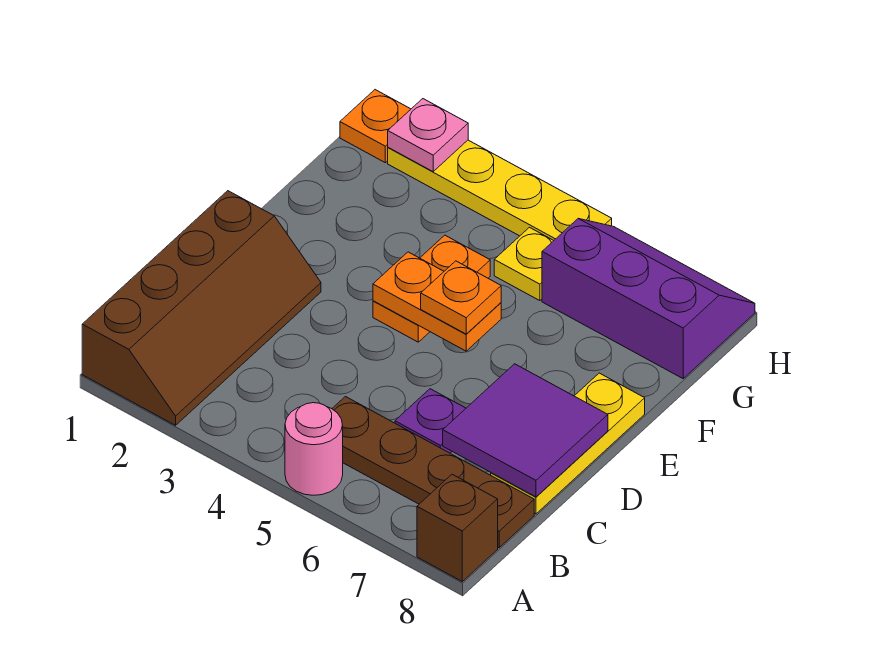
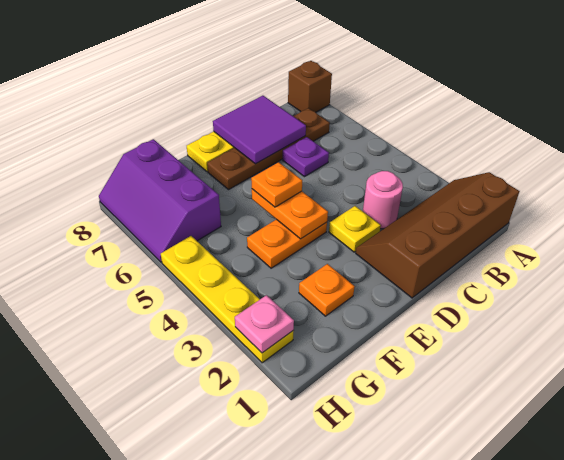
pink 1x1 round brick [285,403,343,495] -> pink 1x1 round brick moved to [363,171,403,229]
brown 1x4 plate [332,397,534,548] -> brown 1x4 plate turned to [207,108,330,190]
yellow 1x1 plate [494,227,554,301] -> yellow 1x1 plate moved to [329,206,381,252]
orange 1x1 plate [340,90,411,163] -> orange 1x1 plate moved to [299,264,355,316]

